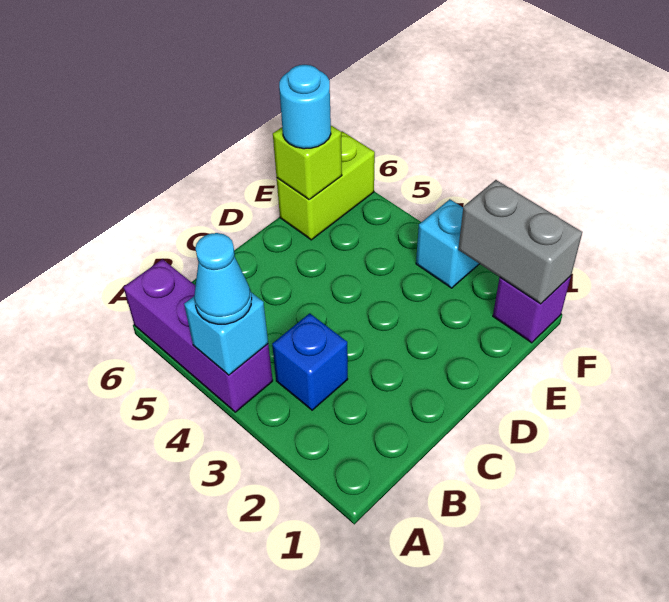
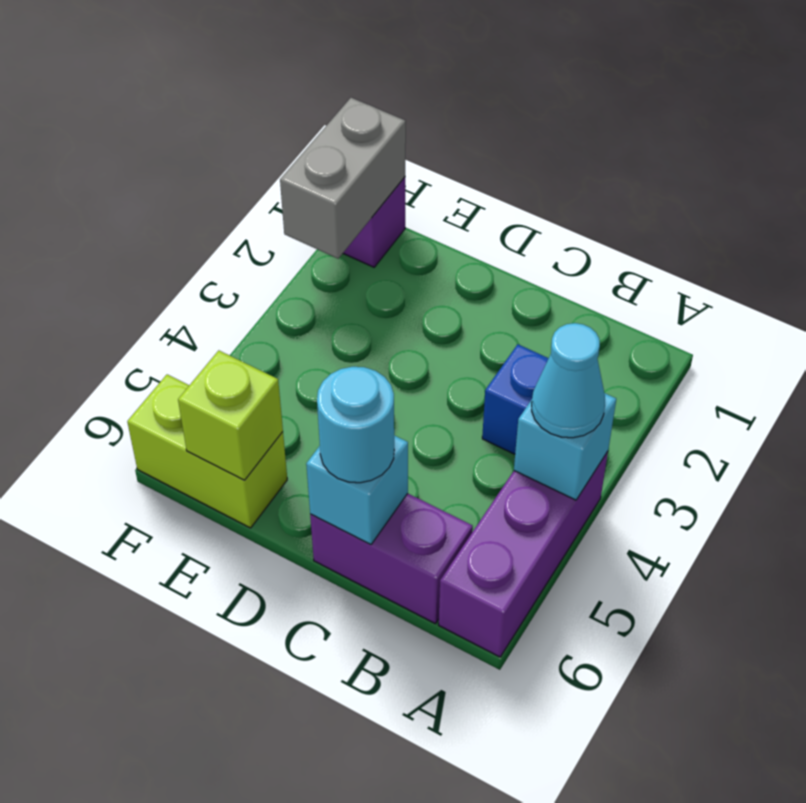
none -> purple 1x2 brick [310,494,473,624]
cyan 1x1 round brick [279,65,331,149] -> cyan 1x1 round brick moved to [317,367,394,483]
cyan 1x1 brick [416,199,479,288] -> cyan 1x1 brick moved to [306,435,408,544]

